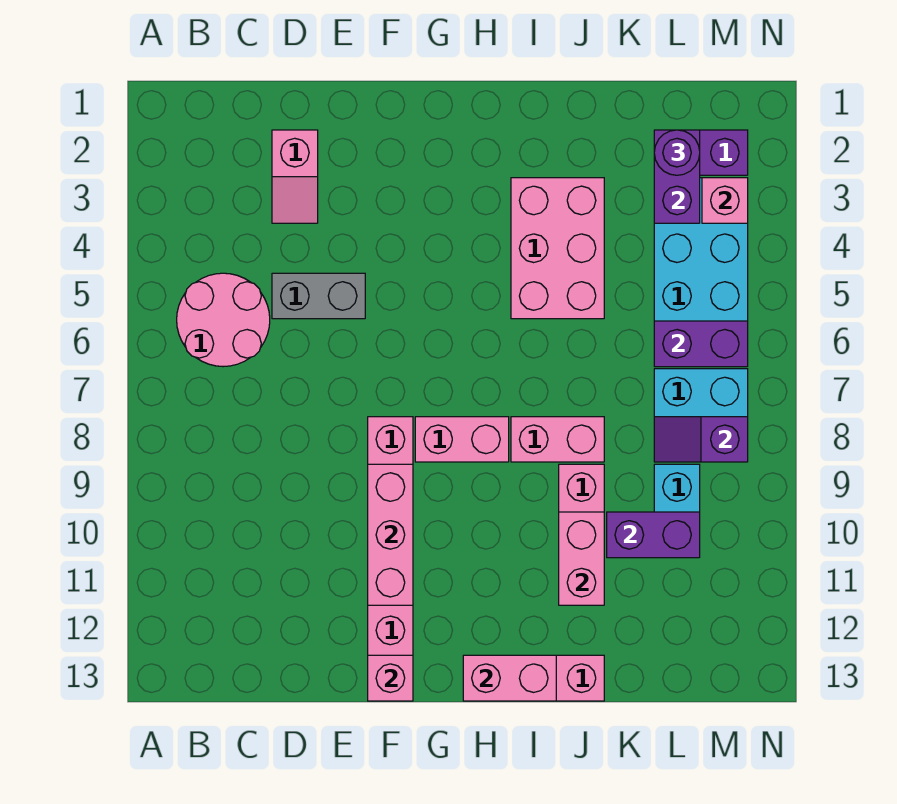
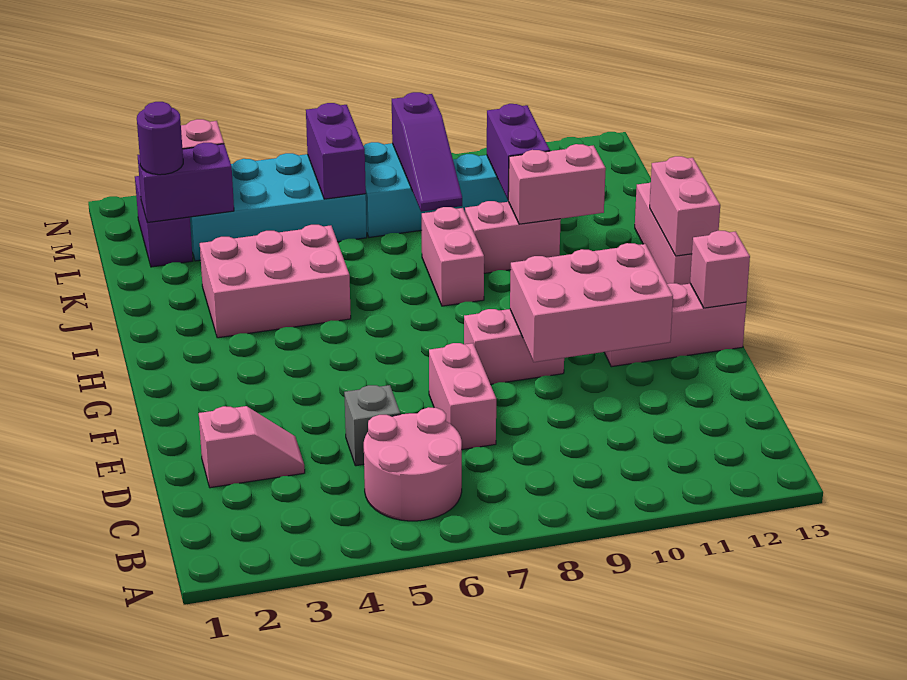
grey 1x2 brick [272,273,365,319] -> grey 1x1 brick [344,385,400,466]
pink 1x3 brick [368,464,413,605] -> pink 2x3 brick [510,243,673,362]
pink 1x2 brick [415,417,509,462] -> pink 1x2 brick moved to [429,343,496,450]
purple 1x2 slope [654,417,748,462] -> purple 1x3 slope [392,92,462,212]

